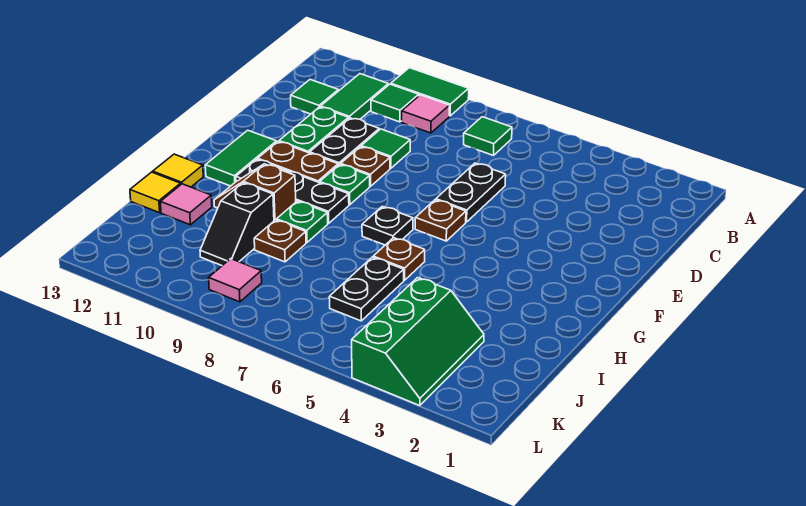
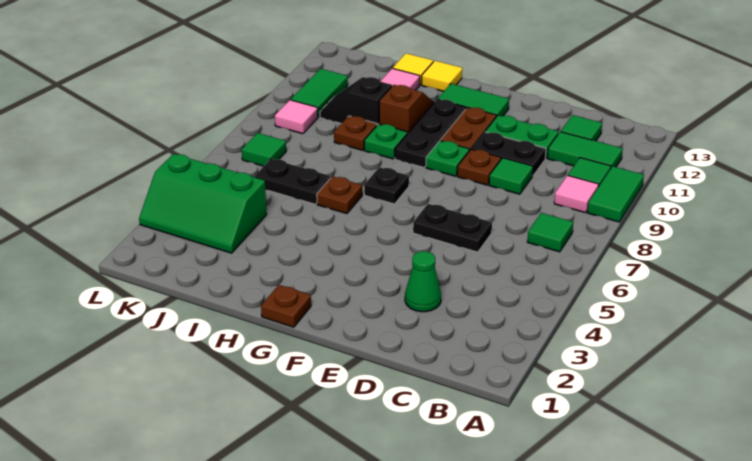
none -> green 1x1 cone [405,251,441,312]
brown 1x1 plate [415,200,466,241] -> brown 1x1 plate moved to [261,285,311,327]
none -> green 1x1 tile [242,133,286,166]
none -> green 1x2 tile [291,69,348,117]

